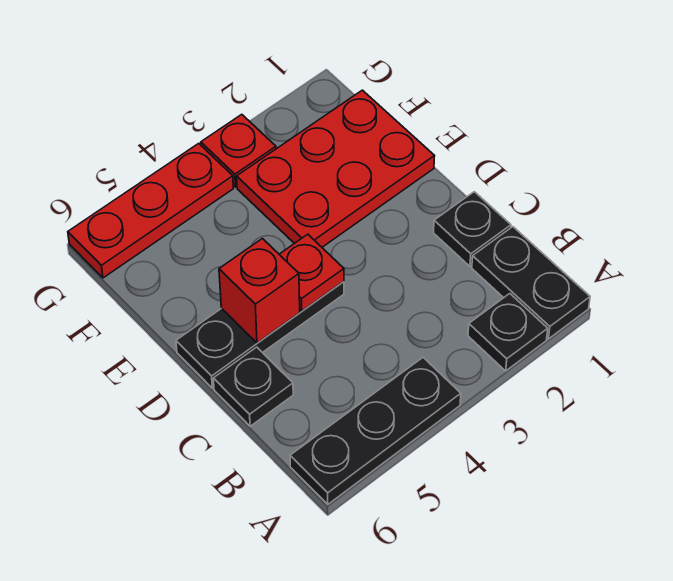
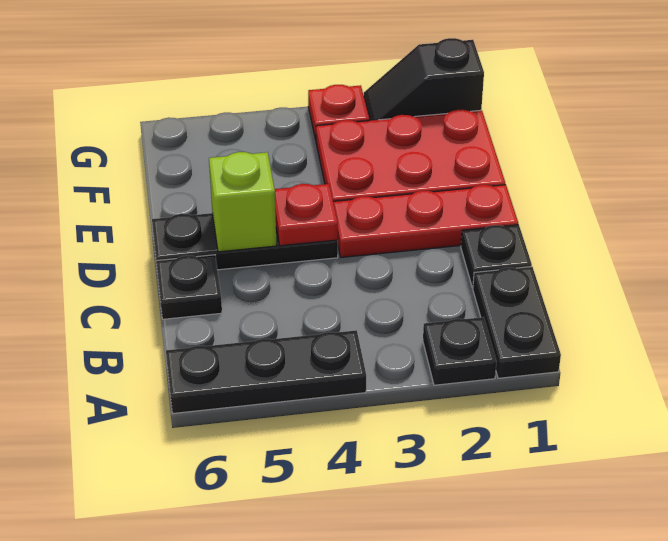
red 1x1 brick [219,239,300,343] -> lime 1x1 brick [209,152,277,252]
none -> black 1x2 slope [364,38,484,121]
red 1x3 plate [68,143,233,278] -> red 1x3 plate moved to [333,185,518,257]

